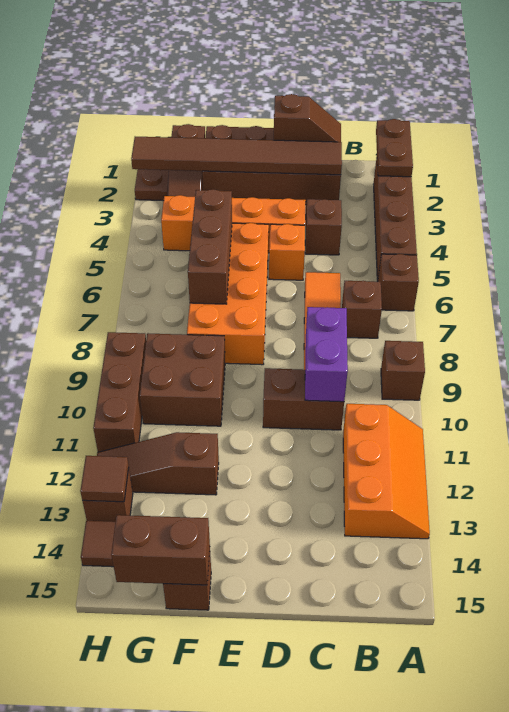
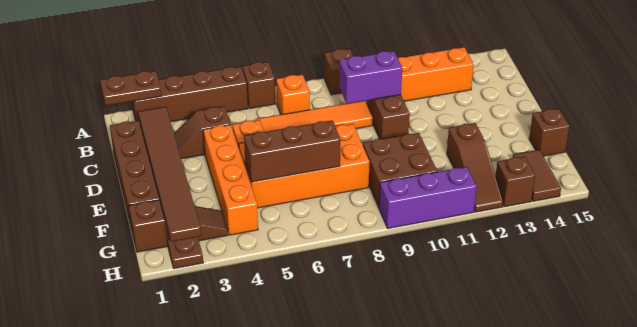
brown 1x1 brick [342,281,382,338] -> orange 1x1 brick [276,75,310,115]
brown 1x2 slope [274,94,341,142] -> none
brown 1x2 brick [111,515,210,585] -> none
brown 1x3 brick [93,332,146,452] -> purple 1x3 brick [379,167,477,229]
brown 1x1 tile [80,456,129,502] -> none

